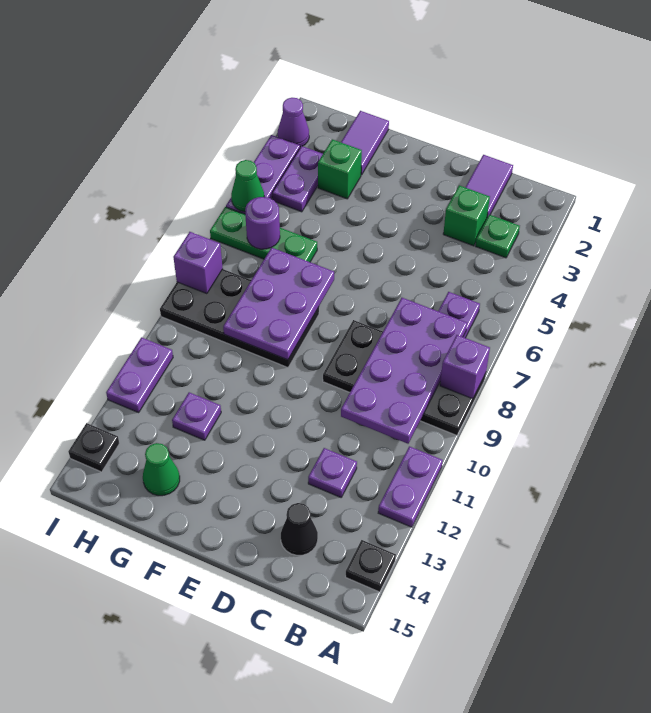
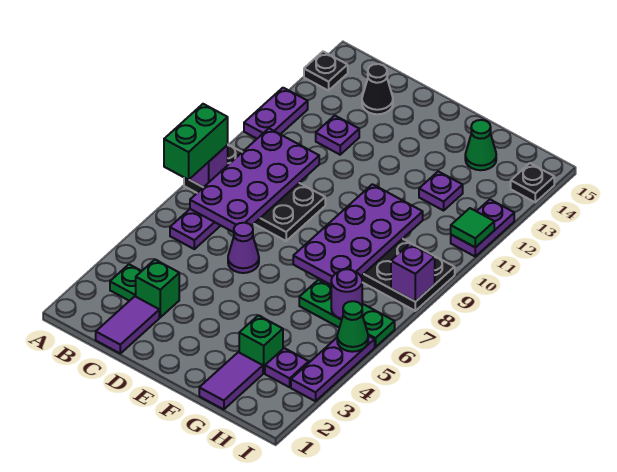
none -> green 1x2 brick [164,104,228,180]
purple 2x3 plate [223,247,334,360] -> purple 2x4 plate [293,184,423,285]
purple 1x2 plate [272,146,323,212] -> purple 1x1 plate [265,348,309,387]
purple 1x1 cone [278,98,309,147] -> purple 1x1 cone moved to [228,223,259,273]
none -> green 1x1 tile [451,208,494,247]

